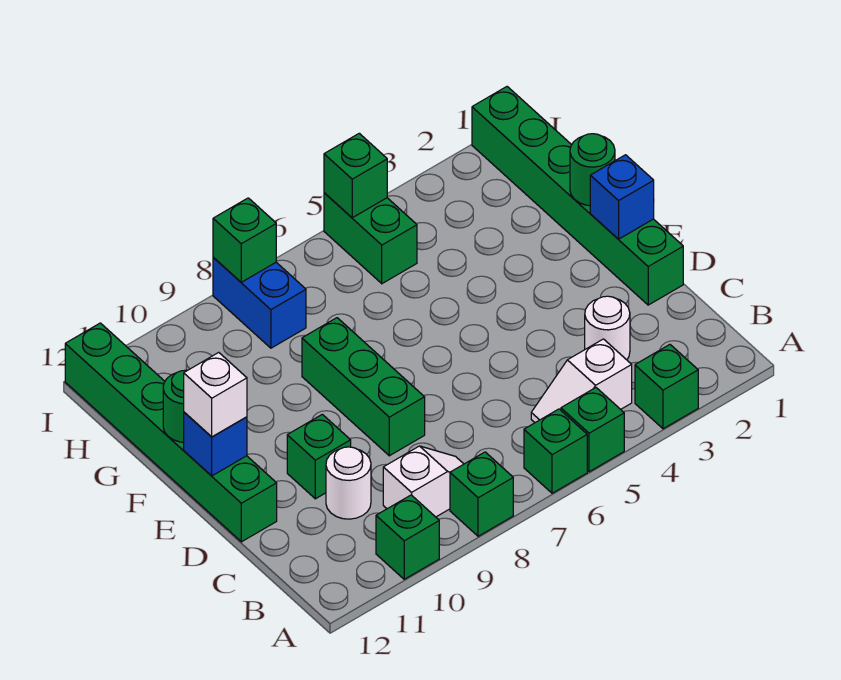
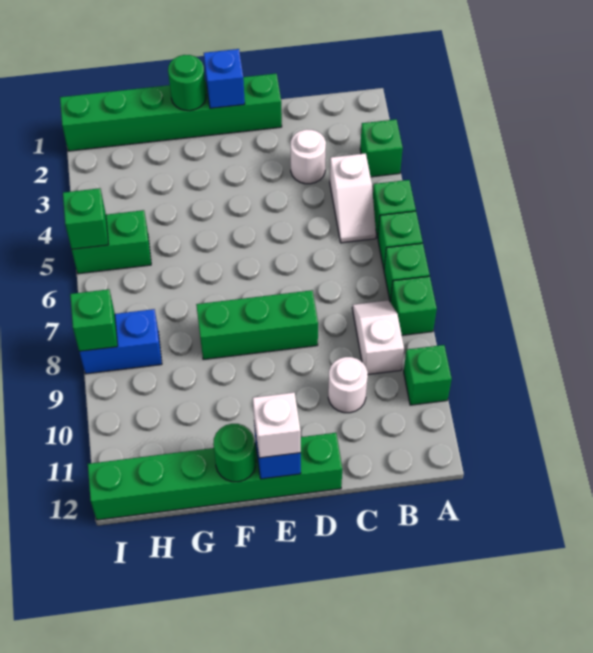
green 1x1 brick [287,414,351,499] -> green 1x1 brick moved to [384,243,429,302]

